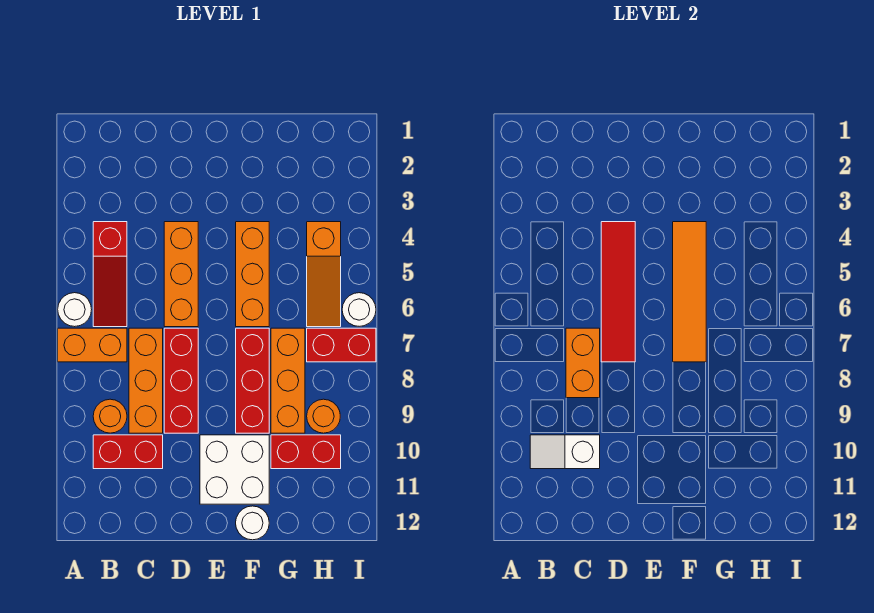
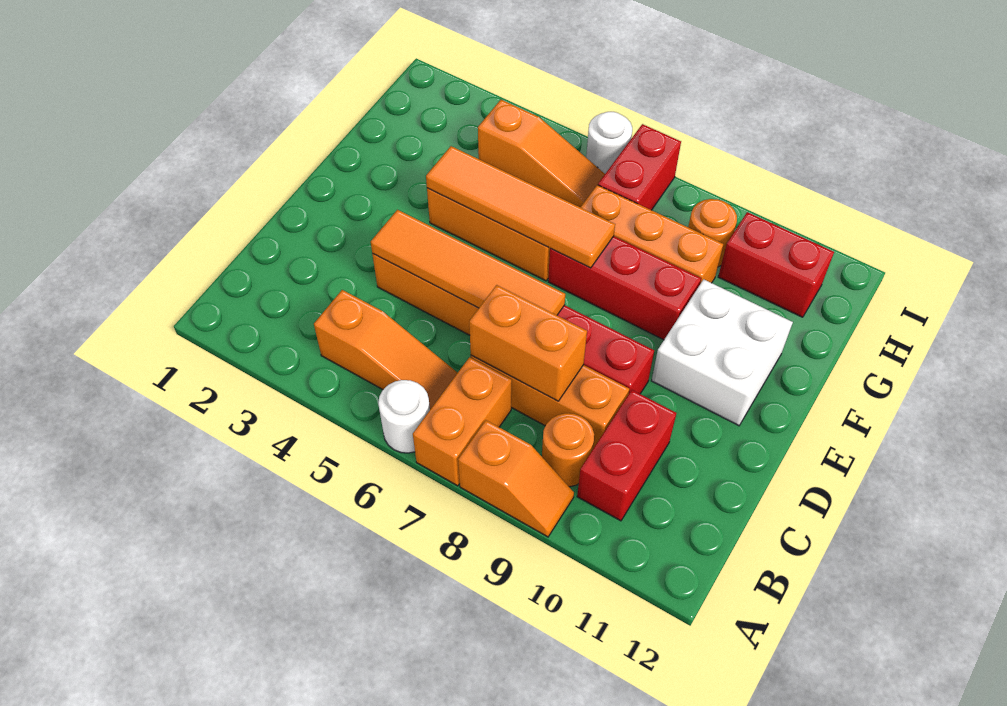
none -> orange 1x2 slope [458,420,574,537]
red 1x3 slope [93,222,127,327] -> orange 1x3 slope [314,290,457,410]
white 1x2 slope [530,435,600,469] -> none
red 1x4 tile [601,222,635,362] -> orange 1x4 tile [371,210,565,315]
white 1x1 round brick [236,506,269,540] -> none
red 1x2 brick [271,435,341,469] -> red 1x2 brick turned to [718,212,834,317]

